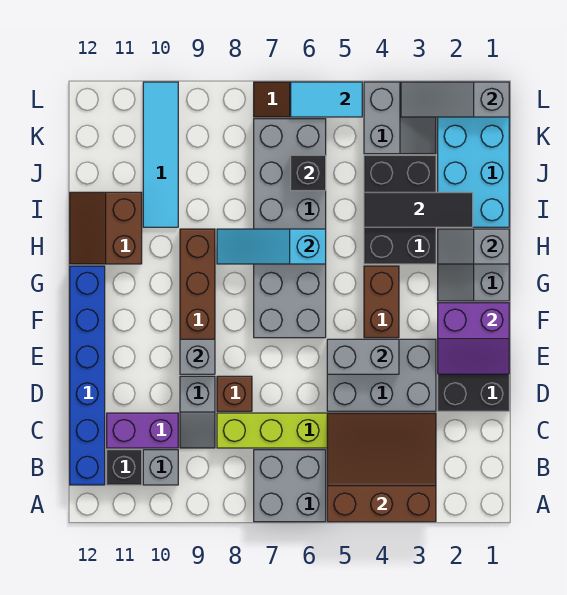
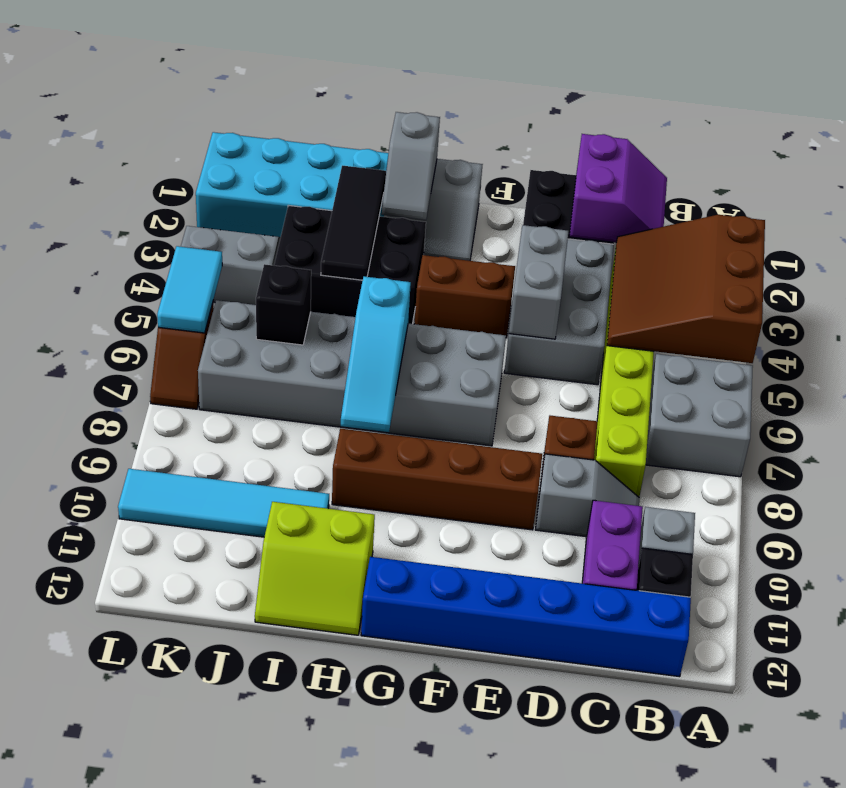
purple 2x2 slope [438,303,509,374] -> purple 2x2 slope moved to [569,134,667,243]
grey 1x1 brick [180,339,215,374] -> none
brown 2x2 slope [70,192,142,264] -> lime 2x2 slope [255,502,375,635]
grey 1x3 slope [401,82,509,117] -> none

